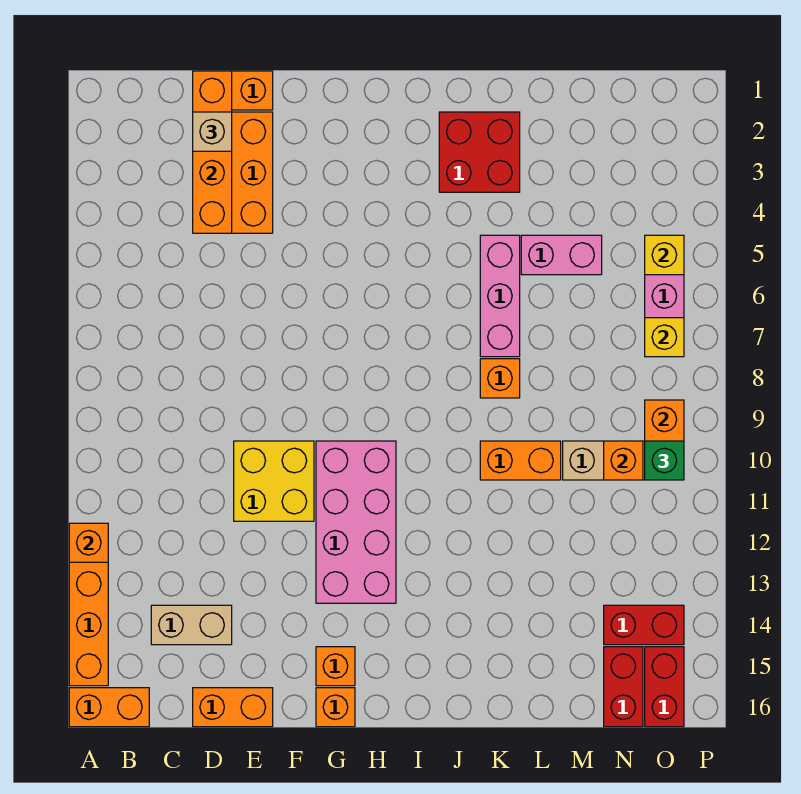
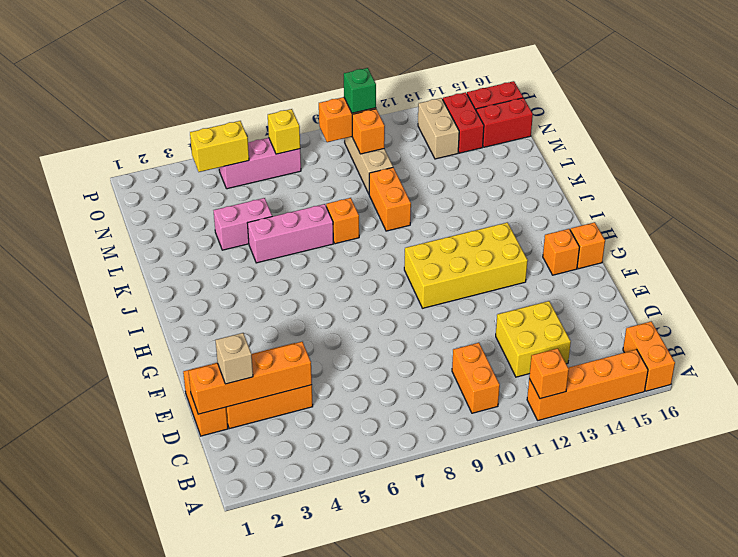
tan 1x2 brick [151,605,232,645] -> tan 1x2 brick moved to [418,98,459,159]
orange 1x2 brick [193,688,273,727] -> orange 1x2 brick moved to [452,343,500,413]
yellow 2x2 brick [234,441,314,521] -> yellow 2x2 brick moved to [496,301,571,377]
pink 2x4 brick [316,441,396,603] -> yellow 2x4 brick [404,223,528,308]
red 2x2 brick [439,112,520,192] -> none
pink 1x2 brick [521,235,602,275] -> pink 1x2 brick turned to [213,198,272,250]
yellow 1x1 brick [645,235,684,275] -> yellow 1x2 brick [190,121,249,172]

